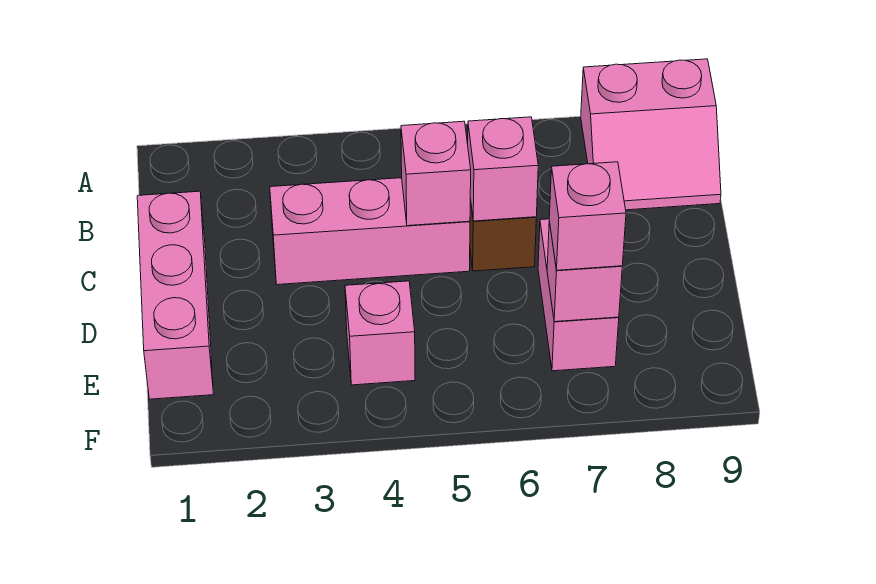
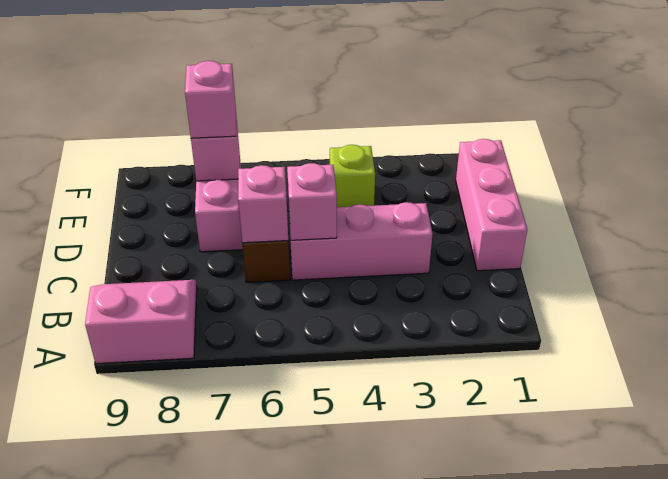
pink 1x1 brick [345,281,415,385] -> lime 1x1 brick [330,145,375,207]

